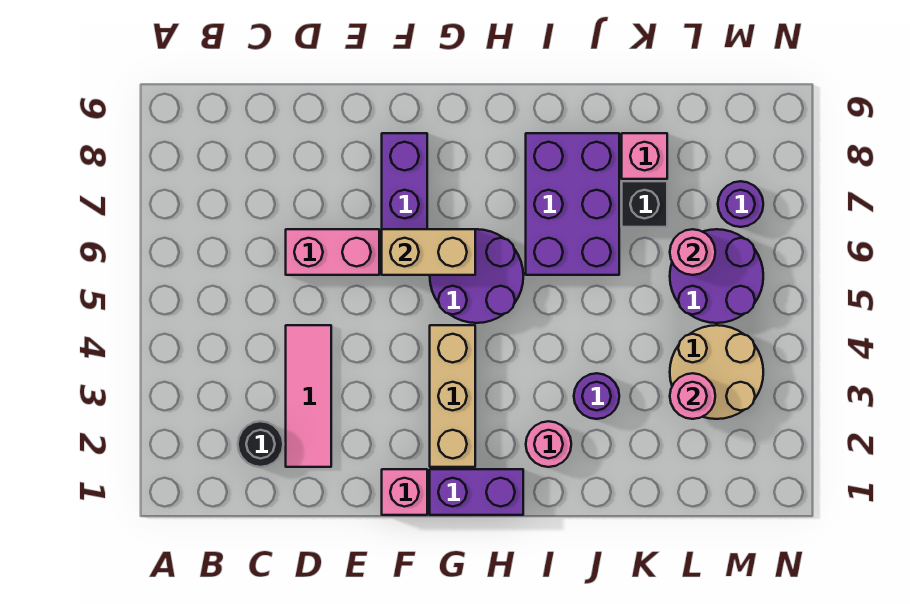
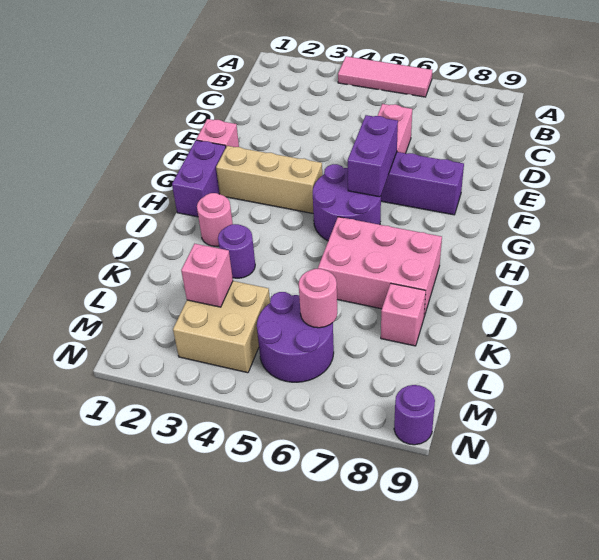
black 1x1 round brick [238,421,283,467] -> none
pink 1x3 tile [286,325,331,467] -> pink 1x3 tile moved to [338,56,432,97]
tan 1x2 brick [382,229,475,275] -> purple 1x2 brick [348,115,398,197]
purple 2x3 brick [526,133,619,275] -> pink 2x3 brick [318,217,442,316]
black 1x1 brick [622,181,667,227] -> none
tan 2x2 round brick [670,325,763,419] -> tan 2x2 brick [173,281,270,373]
pink 1x1 round brick [670,373,715,419] -> pink 1x1 brick [181,244,233,307]
purple 1x1 round brick [718,181,763,227] -> purple 1x1 round brick moved to [394,385,435,445]

